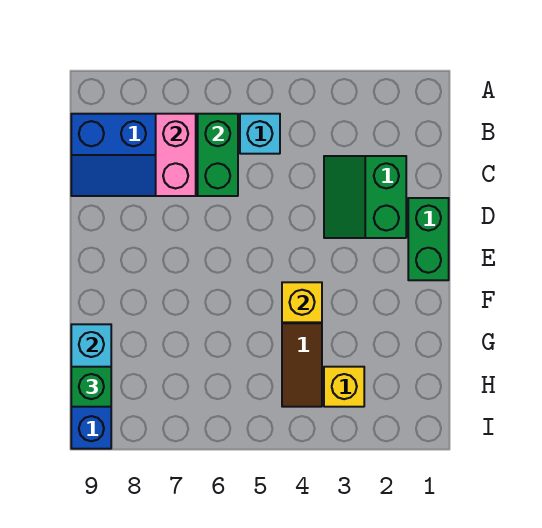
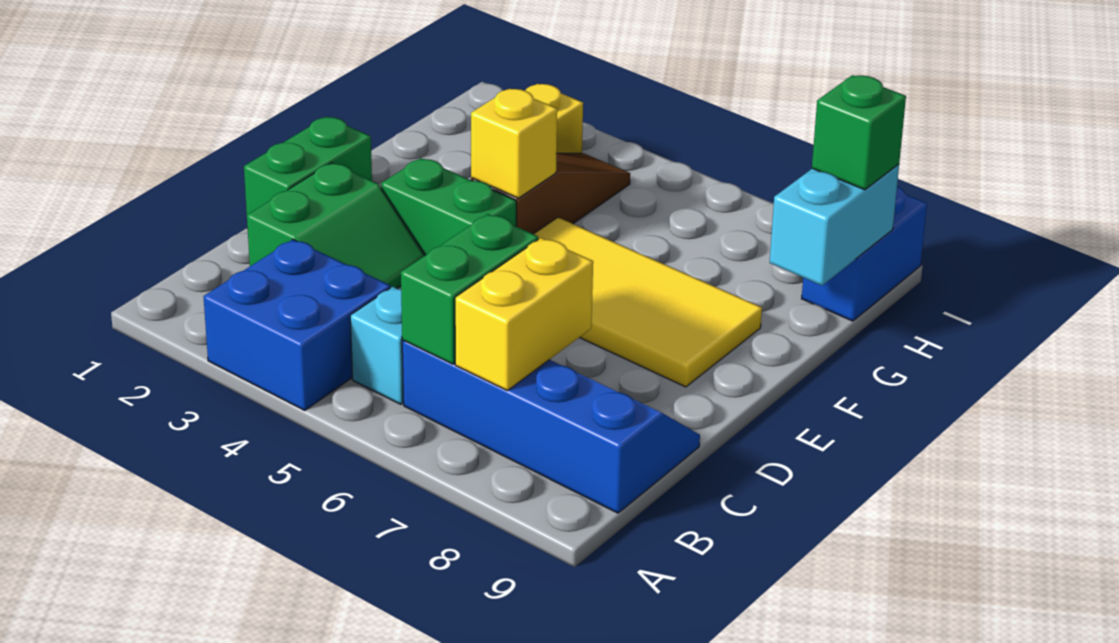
none -> blue 2x2 brick [203,239,390,410]
pink 1x2 brick [156,114,196,196] -> yellow 1x2 brick [455,238,593,390]
none -> green 1x2 brick [381,158,516,255]
none -> yellow 2x4 tile [534,217,762,387]

